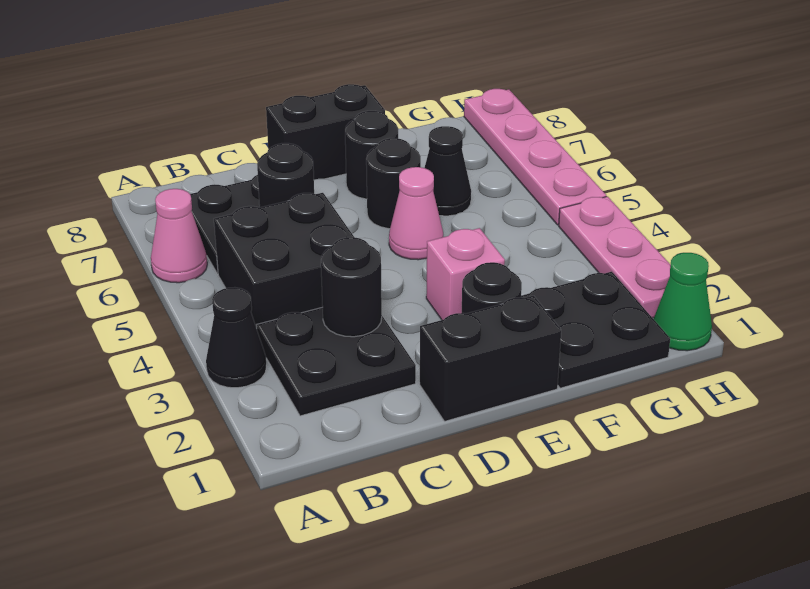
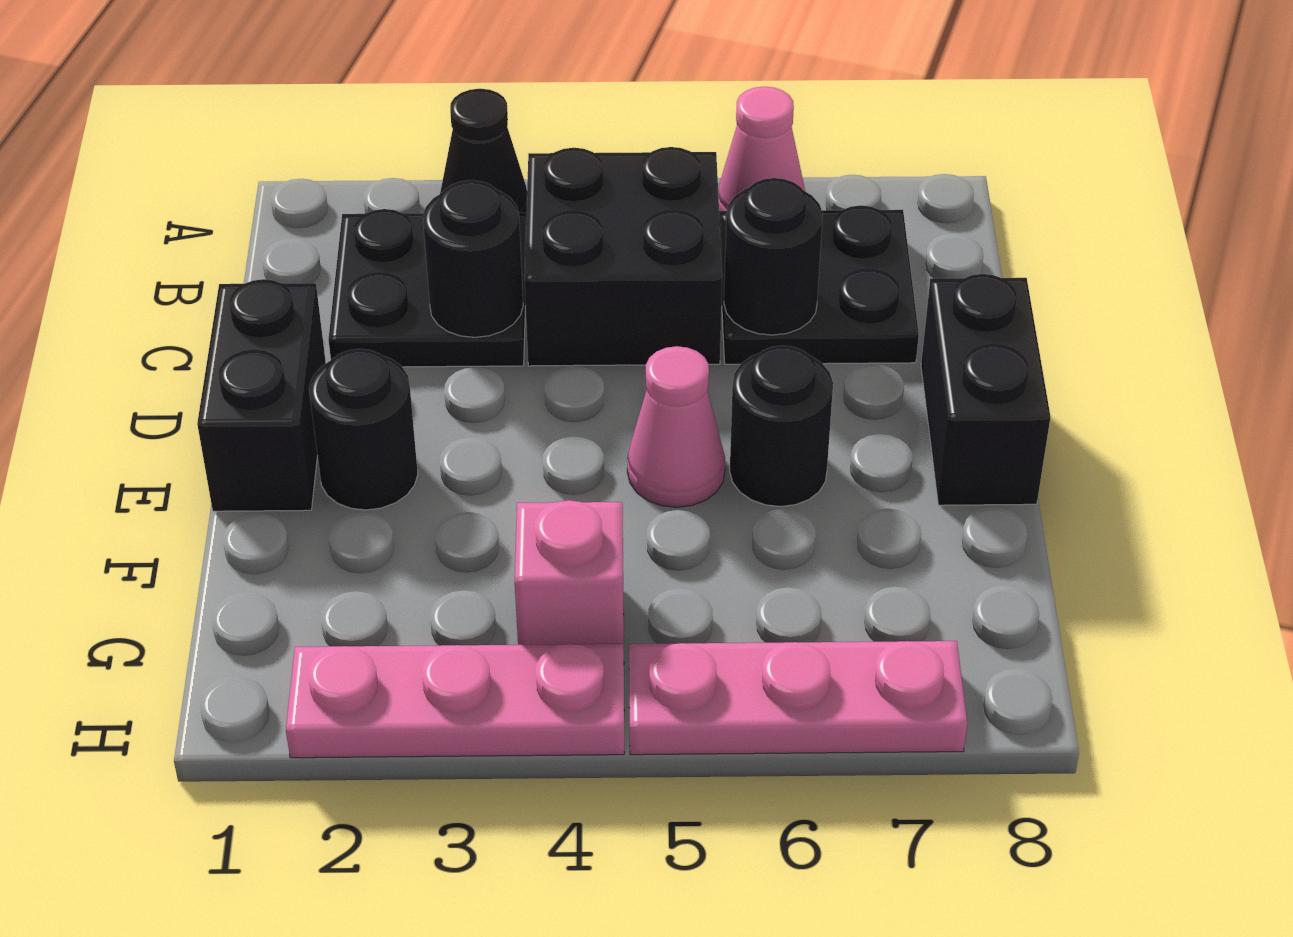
pink 1x1 brick [426,228,505,320] -> pink 1x1 brick moved to [515,500,624,645]
black 1x1 round brick [345,111,398,199] -> none
black 2x2 plate [521,272,670,388] -> none
black 1x1 cone [425,126,471,216] -> none
green 1x1 cone [654,253,712,351] -> none
pink 1x4 plate [464,89,606,225] -> pink 1x3 plate [629,641,967,755]

